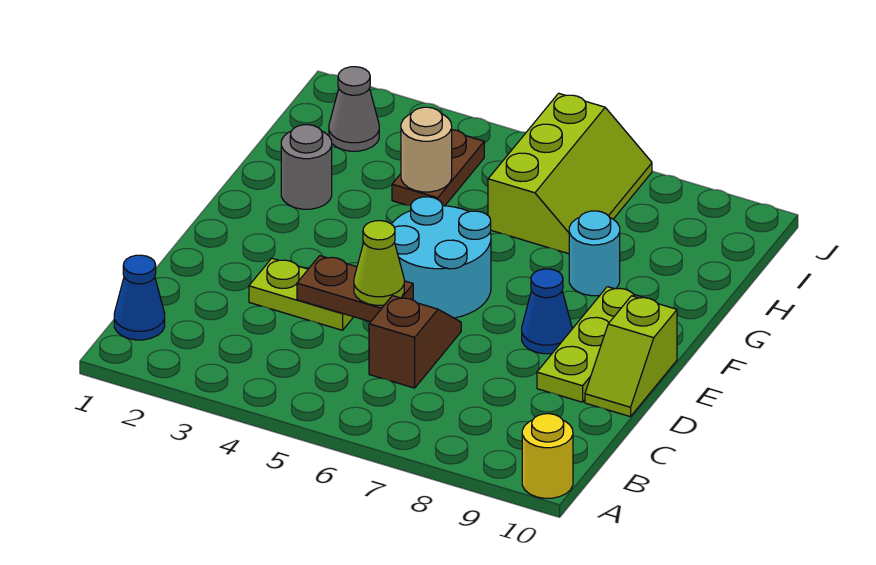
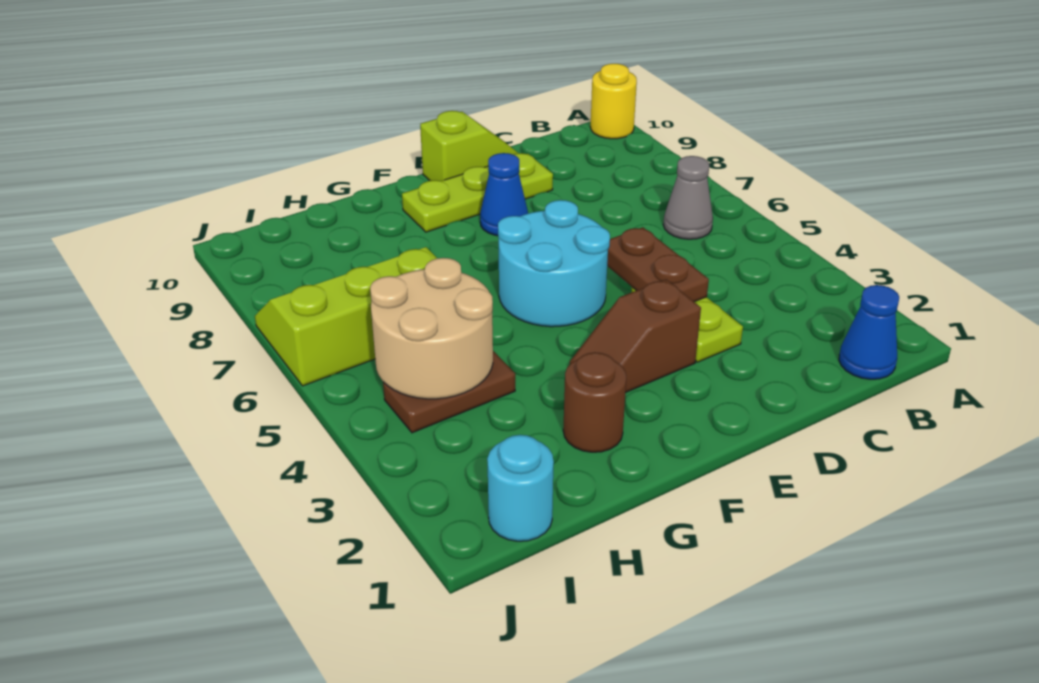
brown 1x2 slope [369,296,461,388] -> brown 1x2 slope moved to [569,279,701,393]
lime 1x1 cone [354,221,404,305] -> none
grey 1x1 round brick [281,125,332,209] -> brown 1x1 round brick [563,352,626,452]
cyan 1x1 round brick [569,211,620,296] -> cyan 1x1 round brick moved to [487,435,554,541]
tan 1x1 round brick [401,107,452,192] -> tan 2x2 round brick [370,258,493,399]
grey 1x1 cone [329,67,379,151] -> grey 1x1 cone moved to [663,156,713,239]

